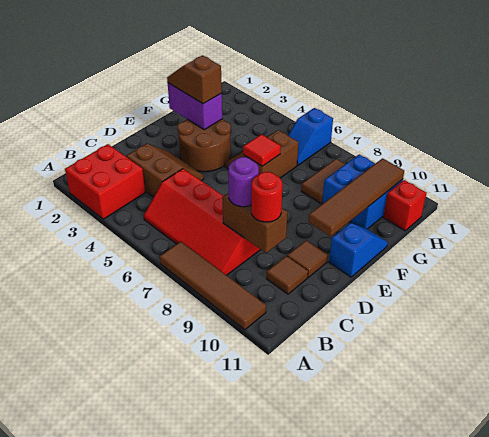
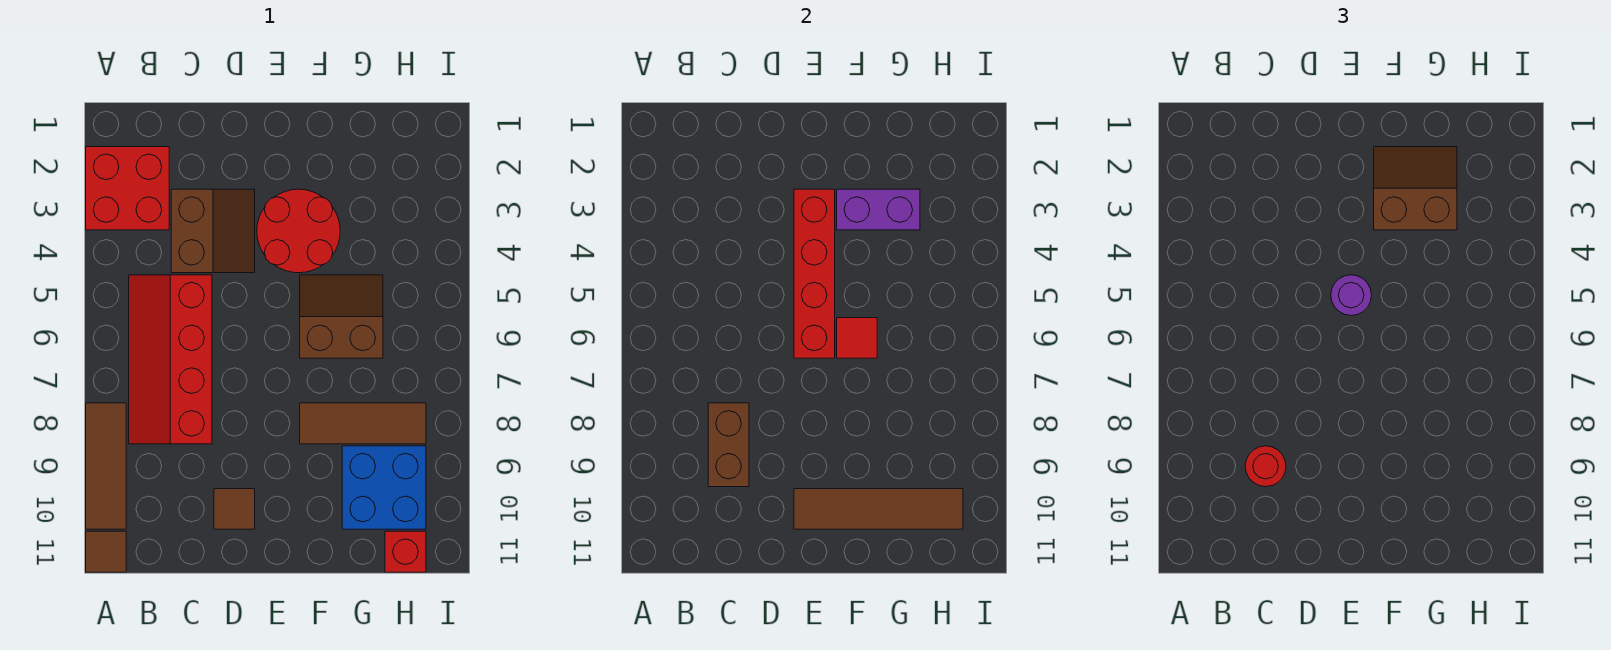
brown 1x4 tile [160,241,266,330] -> brown 1x3 tile [86,403,126,529]
purple 1x1 round brick [228,157,259,207] -> purple 1x1 round brick moved to [1331,275,1372,316]
brown 1x1 tile [267,256,308,294] -> brown 1x1 tile moved to [86,531,126,572]
brown 2x2 round brick [177,119,231,172] -> red 2x2 round brick [257,189,340,273]
none -> red 1x4 brick [794,189,835,358]
blue 1x2 slope [329,223,388,277] -> none
purple 1x2 brick [168,83,222,130] -> purple 1x2 brick turned to [837,189,920,230]
brown 1x2 slope [167,55,222,104] -> brown 2x2 slope [1374,147,1457,230]
brown 1x2 tile [301,159,345,203] -> brown 1x3 tile [300,403,426,444]
blue 1x2 slope [288,108,333,165] -> none

